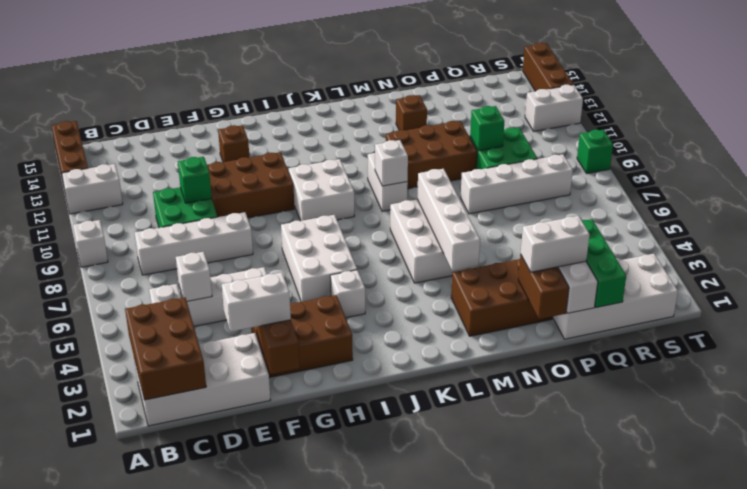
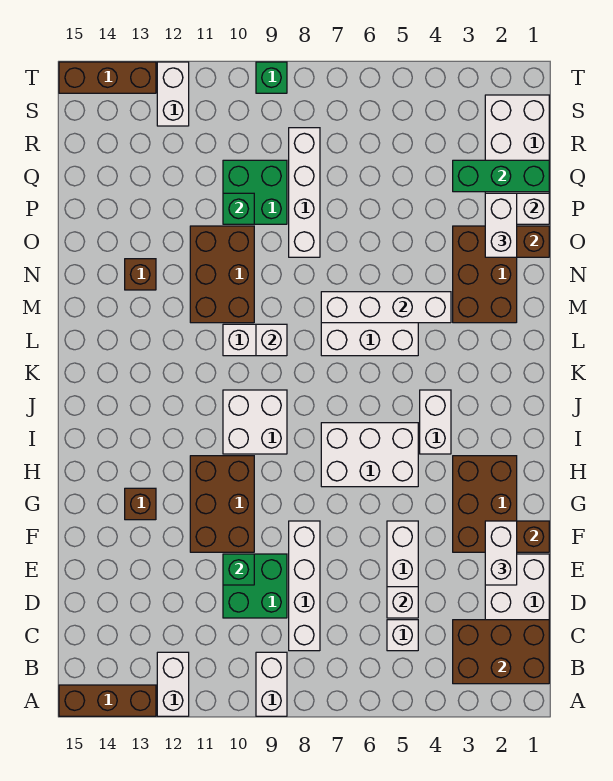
white 1x1 brick [73,220,108,267] -> white 1x2 brick [256,652,287,716]
white 1x1 brick [330,270,365,318] -> white 1x2 brick [420,390,451,454]

